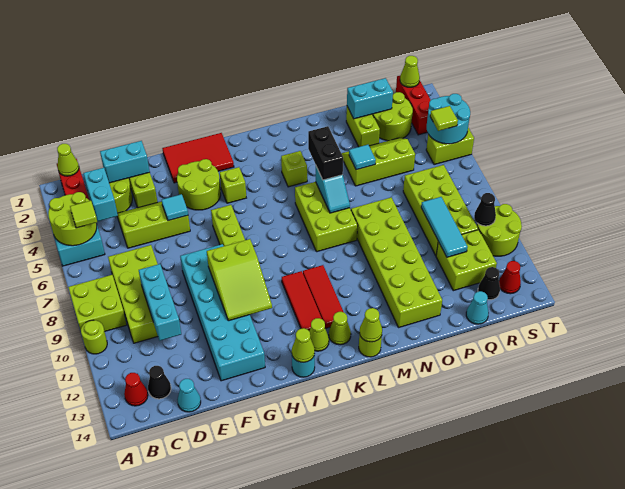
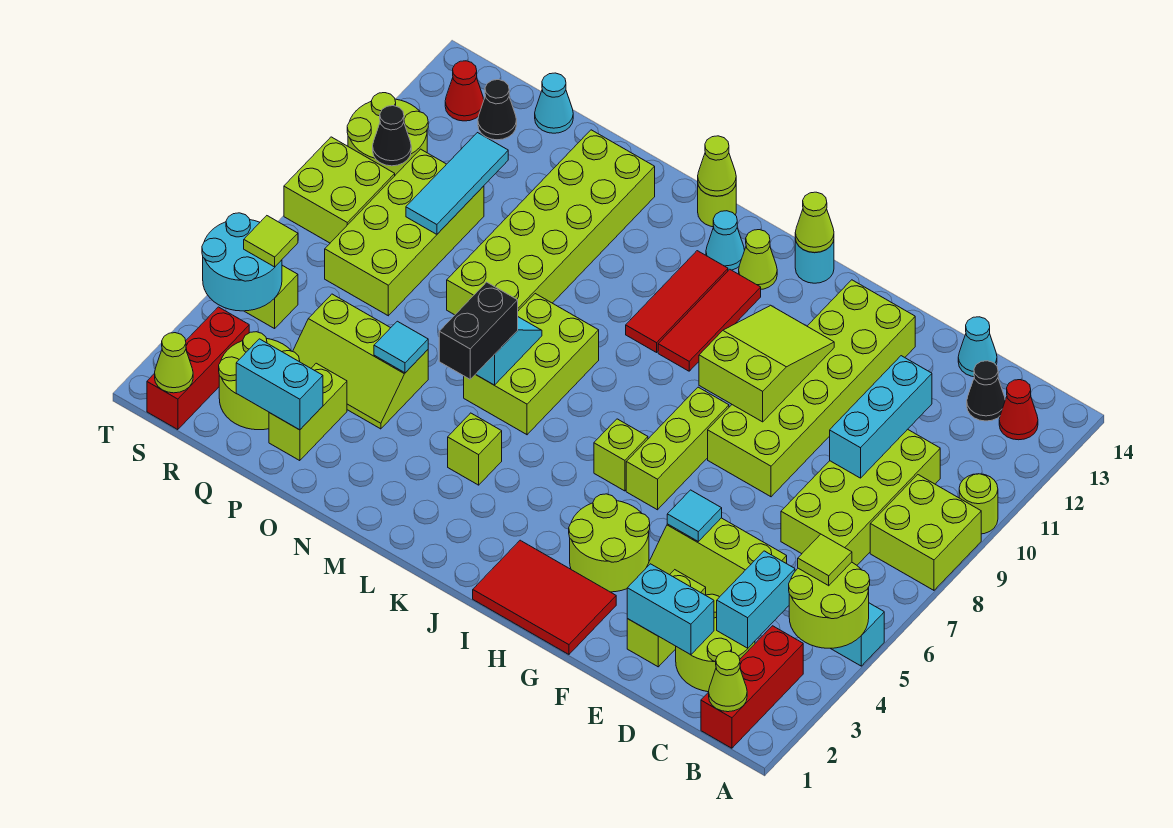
cyan 2x6 brick [180,244,265,381] -> lime 2x6 brick [708,280,915,497]
lime 1x1 brick [220,167,246,203] -> lime 1x1 brick moved to [594,419,648,491]
lime 1x1 cone [329,312,351,345] -> cyan 1x1 cone [706,211,745,270]
lime 2x2 brick [436,230,497,291] -> lime 2x2 brick moved to [284,137,395,243]

